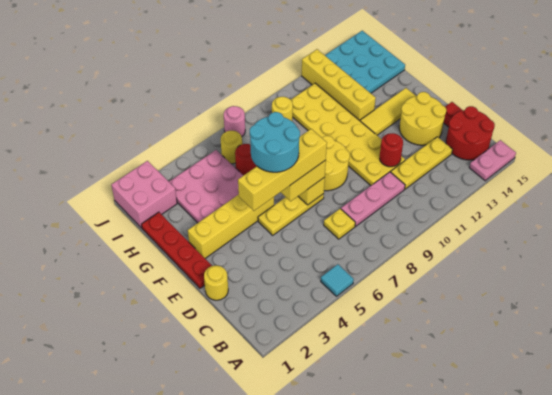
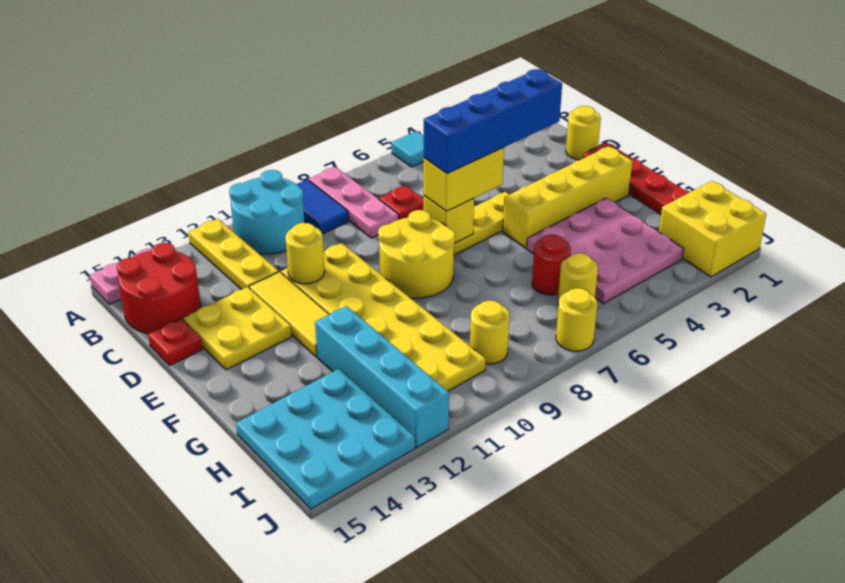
none -> blue 1x2 tile [297,179,348,234]
yellow 1x1 plate [324,209,355,239] -> red 1x1 plate [379,186,424,219]
pink 1x3 plate [341,172,405,226] -> pink 1x3 plate turned to [309,167,399,238]
yellow 1x3 plate [391,137,453,189] -> yellow 1x3 plate turned to [188,219,279,290]
red 1x1 round brick [380,133,403,167] -> yellow 1x1 round brick [285,223,325,284]
yellow 2x2 round brick [399,92,446,145] -> yellow 2x2 plate [183,287,292,370]
yellow 1x4 brick [238,129,327,211] -> blue 1x4 brick [424,69,562,173]
cyan 2x2 round brick [250,112,300,172] -> cyan 2x2 round brick moved to [229,170,305,254]
yellow 1x3 tile [360,88,416,135] -> yellow 1x3 tile turned to [249,272,329,357]
yellow 1x4 brick [302,49,376,121] -> cyan 1x4 brick [315,306,449,447]
pink 2x2 brick [111,161,177,228] -> yellow 2x2 brick [659,181,766,277]
pink 1x1 round brick [224,106,245,136] -> yellow 1x1 round brick [556,288,597,351]

